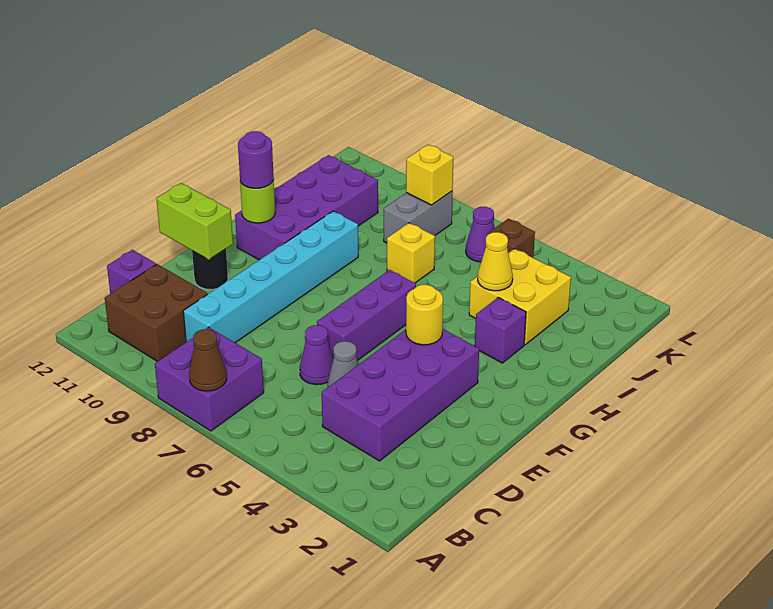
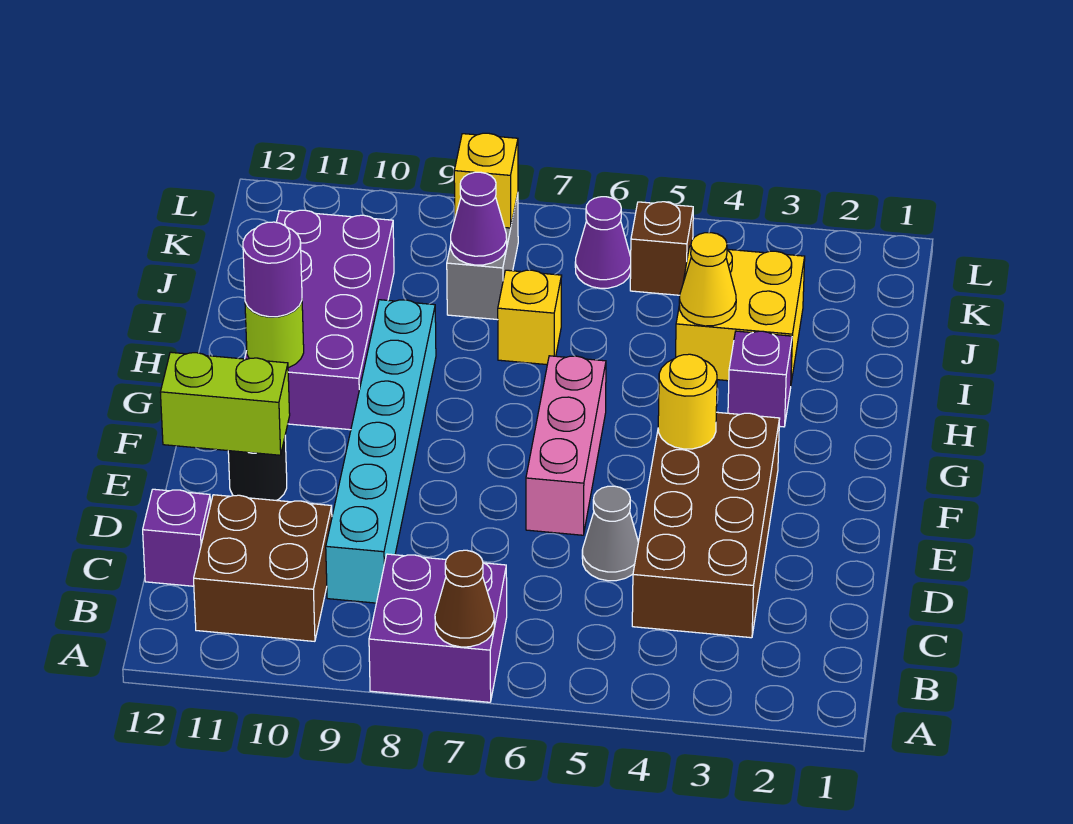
purple 2x4 brick [322,329,479,461] -> brown 2x4 brick [632,412,780,638]
purple 1x1 cone [300,325,333,385] -> purple 1x1 cone moved to [451,172,507,265]
purple 1x3 brick [317,270,416,361] -> pink 1x3 brick [526,356,606,535]

